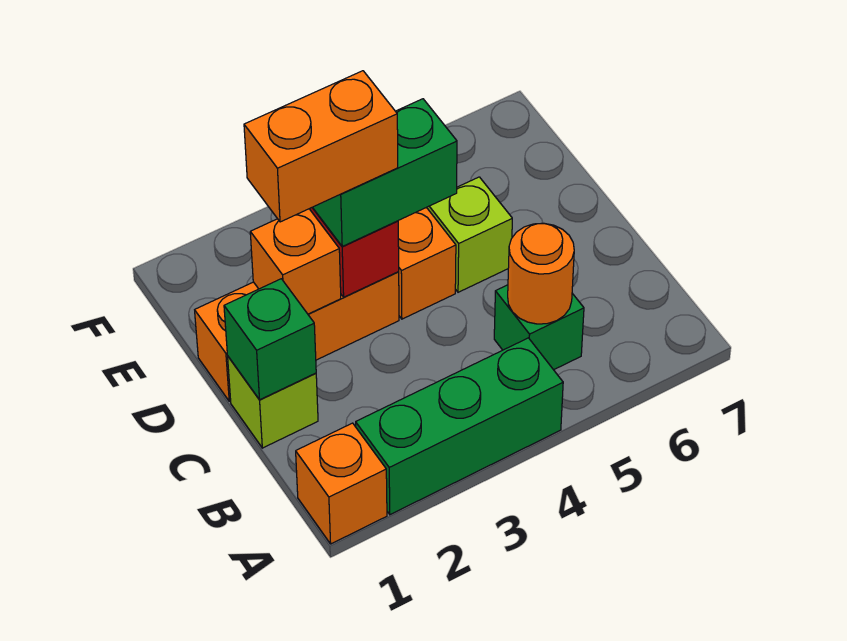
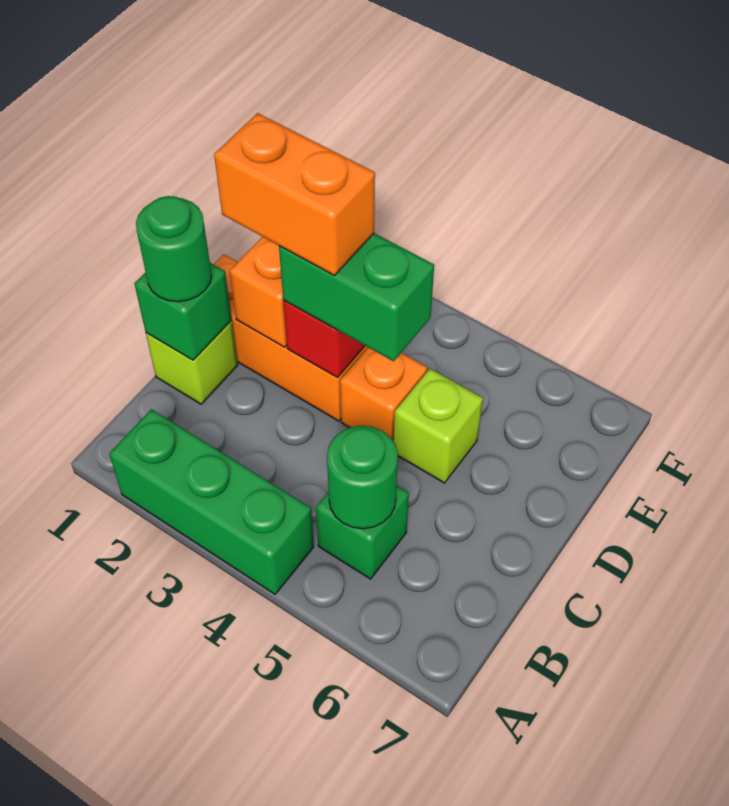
orange 1x1 brick [296,423,387,544] -> none
orange 1x1 round brick [508,223,574,324] -> green 1x1 round brick [327,426,398,529]
none -> green 1x1 round brick [136,196,212,302]

